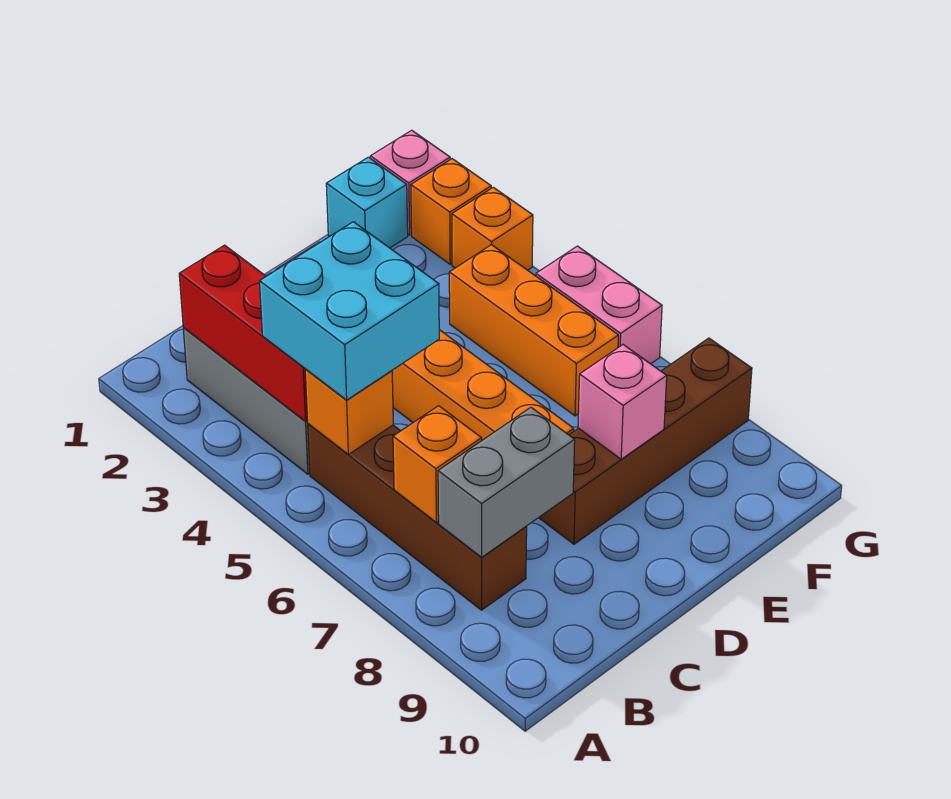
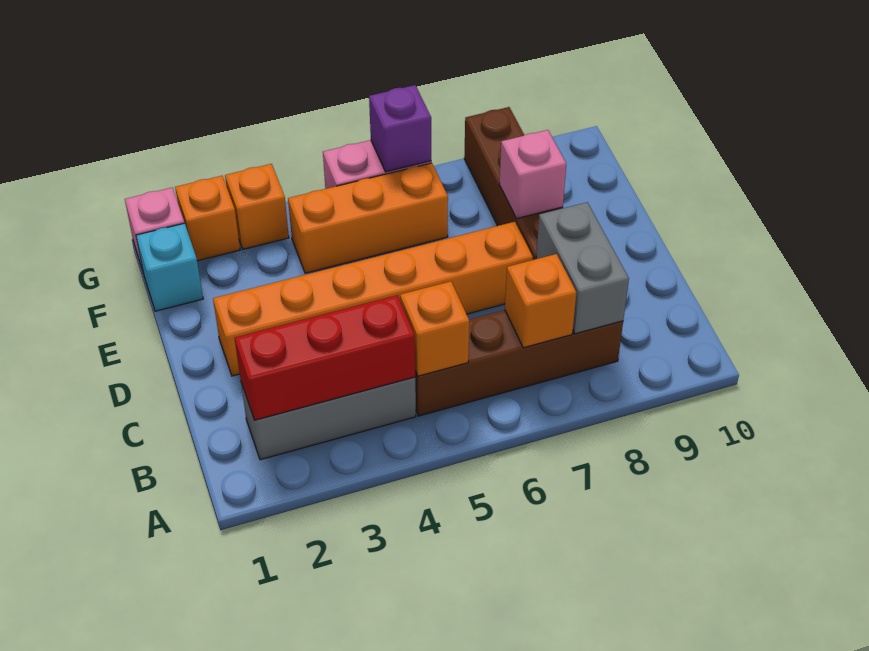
cyan 2x2 brick [260,222,439,400] -> none
none -> purple 1x1 brick [369,85,431,172]

